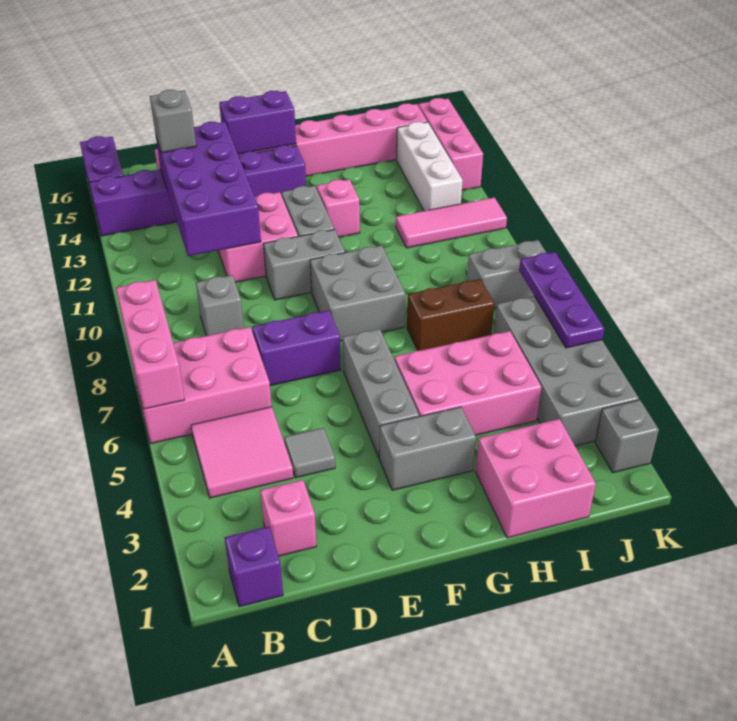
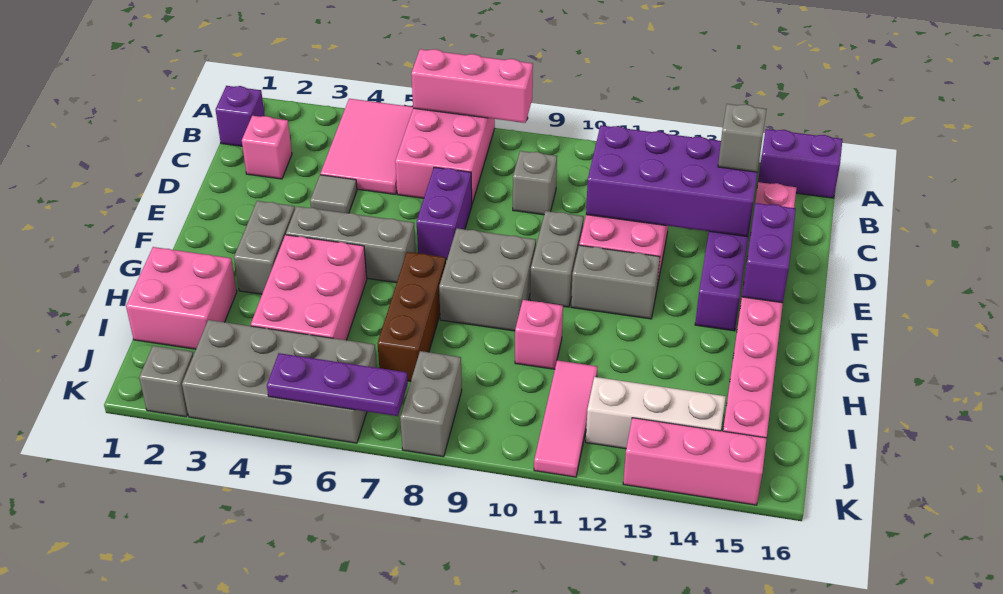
pink 2x2 tile [191,407,293,498] -> pink 2x3 tile [320,99,413,194]
pink 1x1 brick [317,179,360,237] -> pink 1x1 brick moved to [515,300,563,369]
brown 1x2 brick [407,279,494,351] -> brown 1x3 brick [378,252,446,381]

